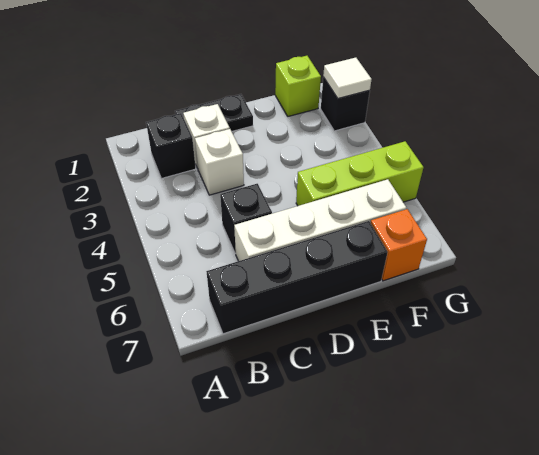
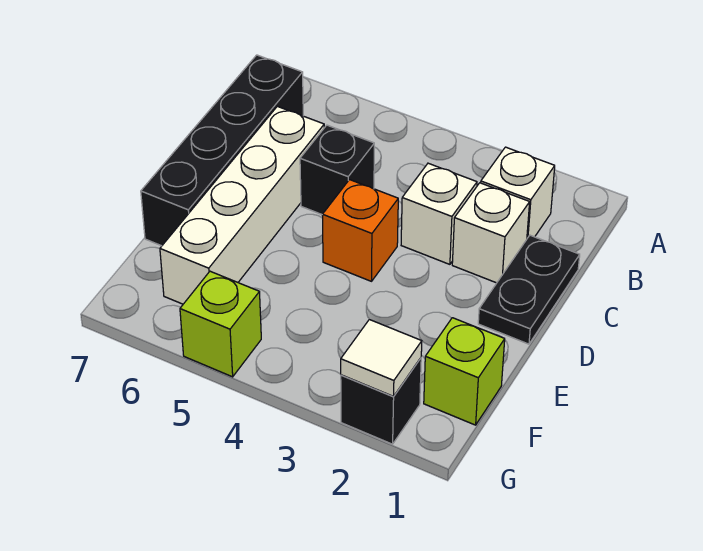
black 1x1 brick [146,113,196,179] -> white 1x1 brick [481,147,555,238]
lime 1x3 brick [296,141,424,206] -> lime 1x1 brick [180,271,261,377]
orange 1x1 brick [371,209,427,281] -> orange 1x1 brick moved to [322,180,398,281]

